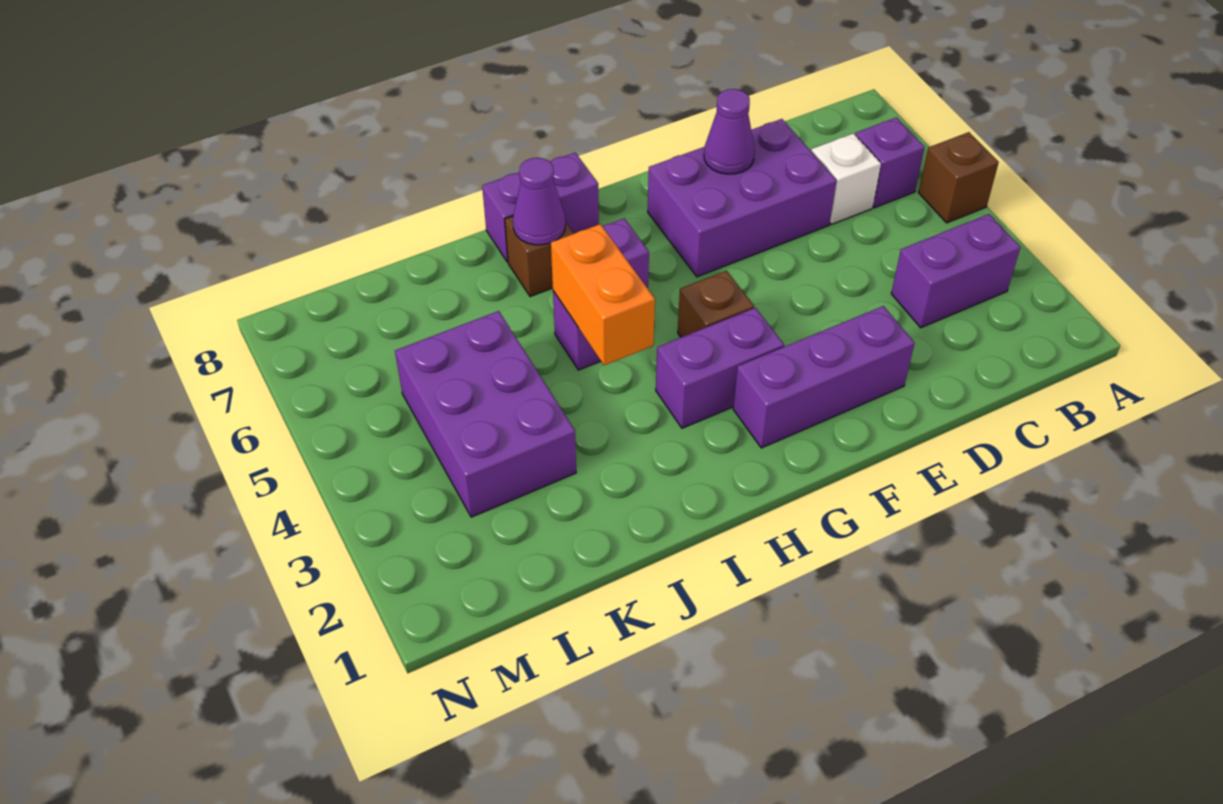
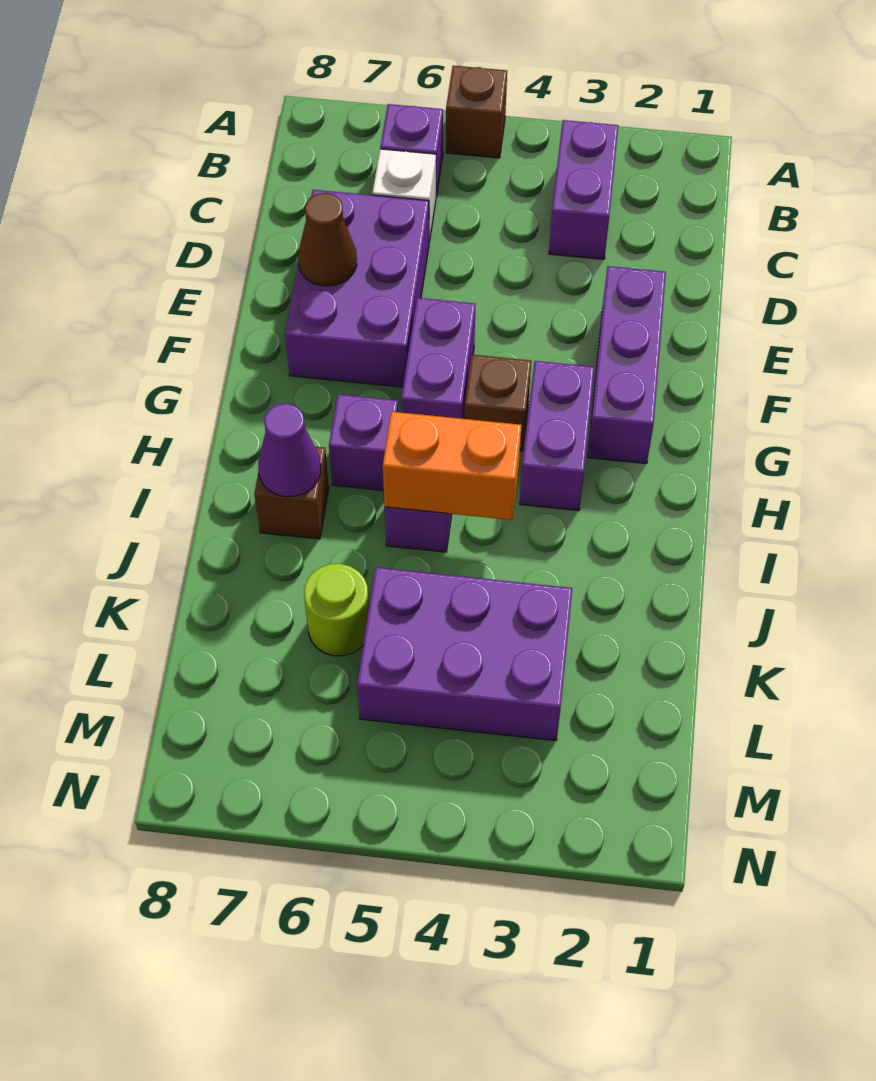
purple 1x1 cone [704,89,755,174] -> brown 1x1 cone [298,193,357,286]
purple 1x2 brick [482,153,599,262] -> purple 1x2 brick moved to [401,298,475,419]
none -> lime 1x1 round brick [304,564,369,656]

